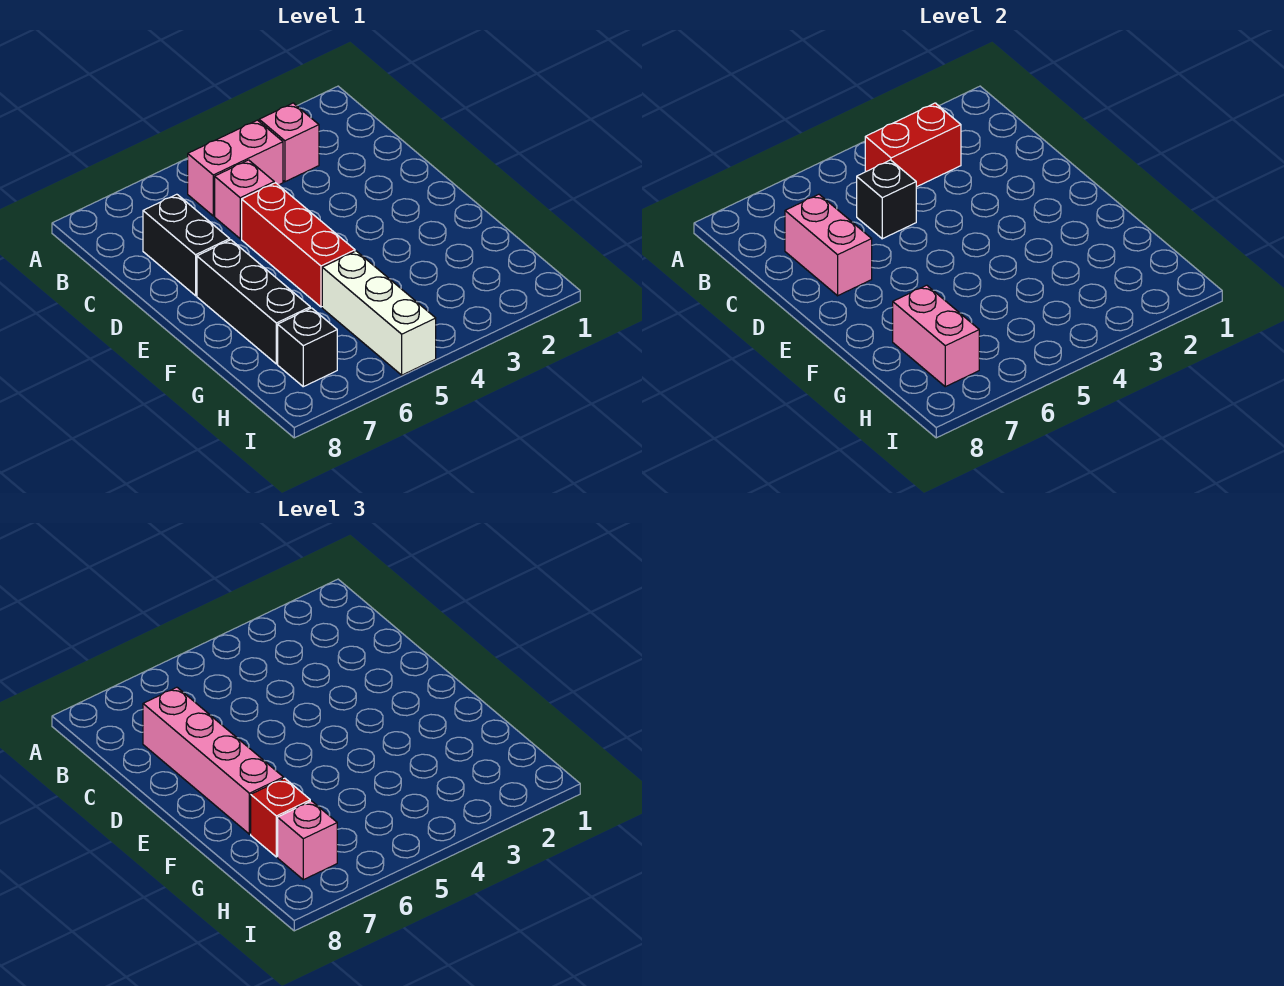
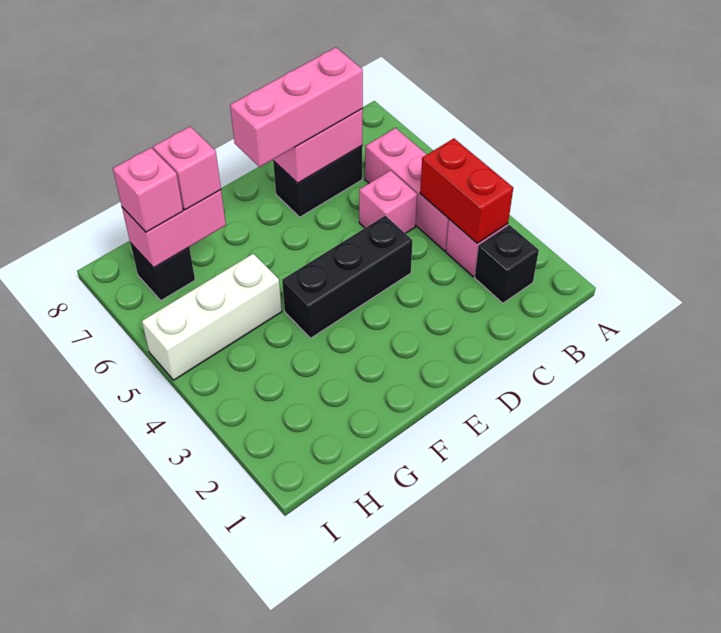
pink 1x2 brick [188,120,283,216] -> pink 1x3 brick [365,128,449,251]
black 1x1 brick [857,160,916,239] -> black 1x1 brick moved to [475,225,539,303]
pink 1x4 brick [143,687,283,834] -> pink 1x3 brick [230,47,363,167]
red 1x3 brick [242,183,355,307] -> none
black 1x3 brick [197,240,310,364] -> black 1x3 brick moved to [282,216,413,338]
red 1x1 brick [251,778,310,857] -> pink 1x1 brick [153,127,221,210]

